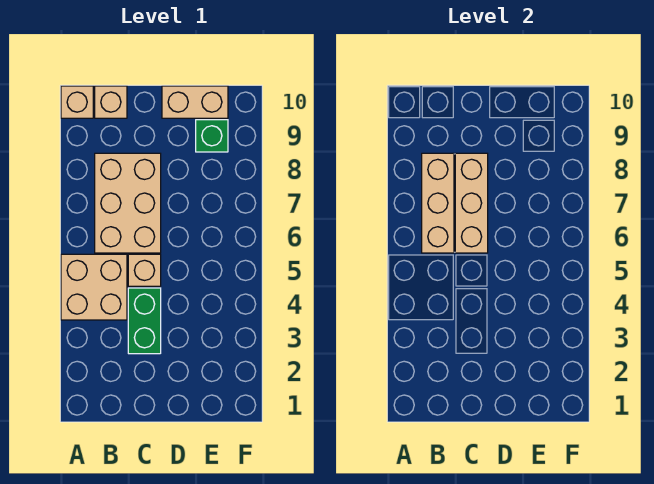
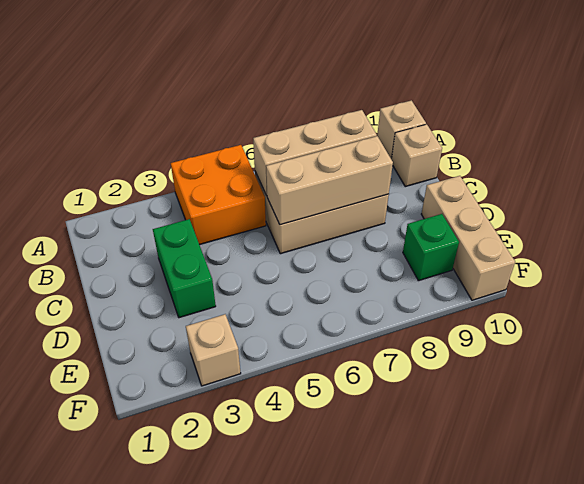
tan 2x2 brick [61,254,127,320] -> orange 2x2 brick [171,145,266,245]
green 1x2 brick [128,288,161,354] -> green 1x2 brick turned to [153,219,216,318]
tan 1x1 brick [128,254,161,286] -> tan 1x1 brick moved to [186,314,241,386]
tan 1x2 brick [162,86,228,118] -> tan 1x3 brick [421,176,515,300]

